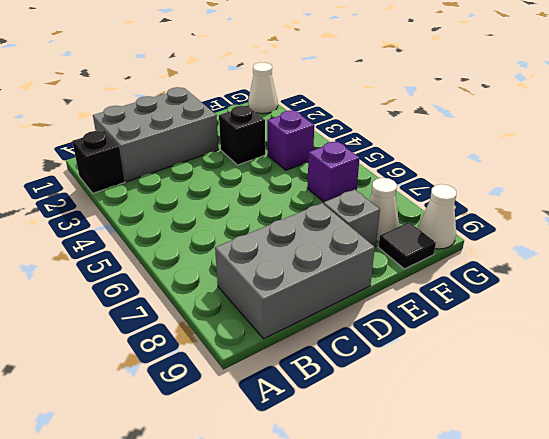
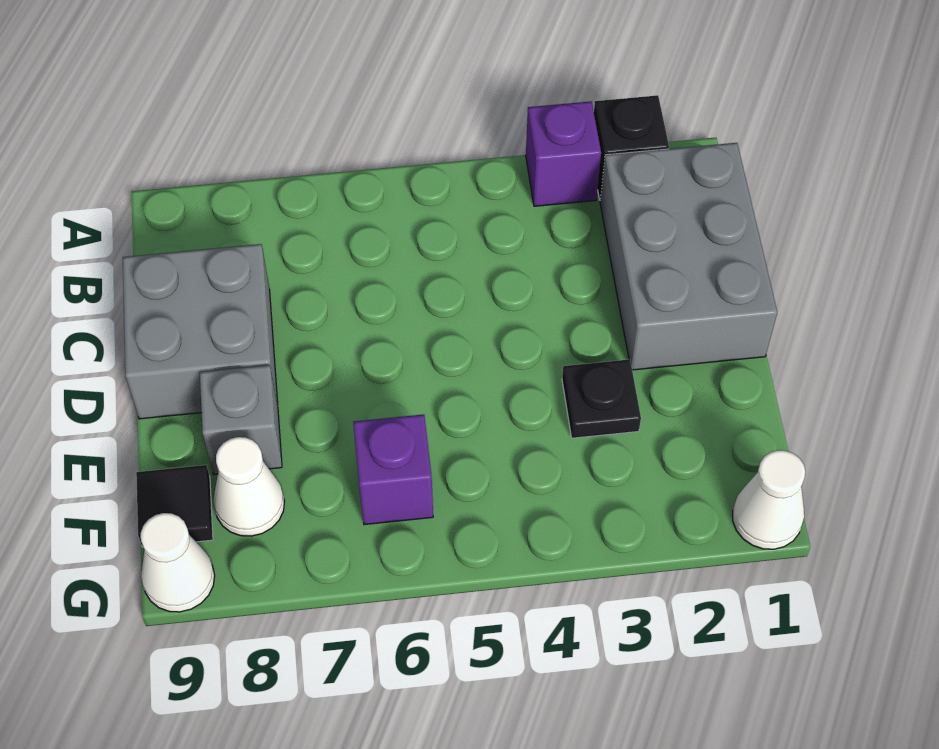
grey 2x3 brick [215,203,375,339] -> grey 2x2 brick [123,244,278,419]
black 1x1 brick [219,106,265,165] -> black 1x1 plate [562,359,641,438]
purple 1x1 brick [267,110,314,170] -> purple 1x1 brick moved to [526,101,601,206]

